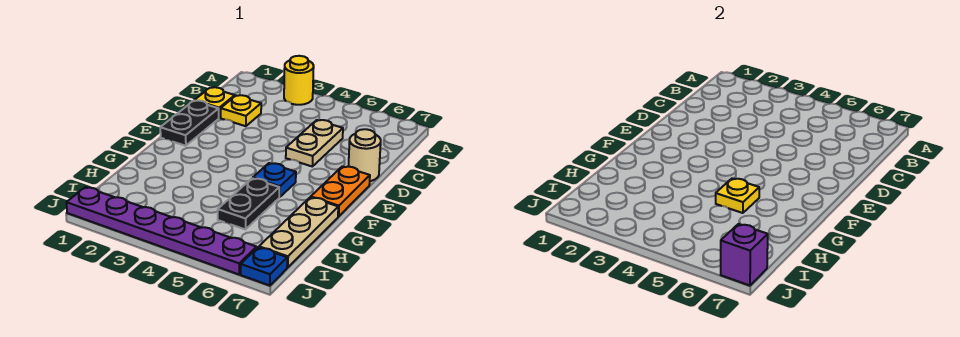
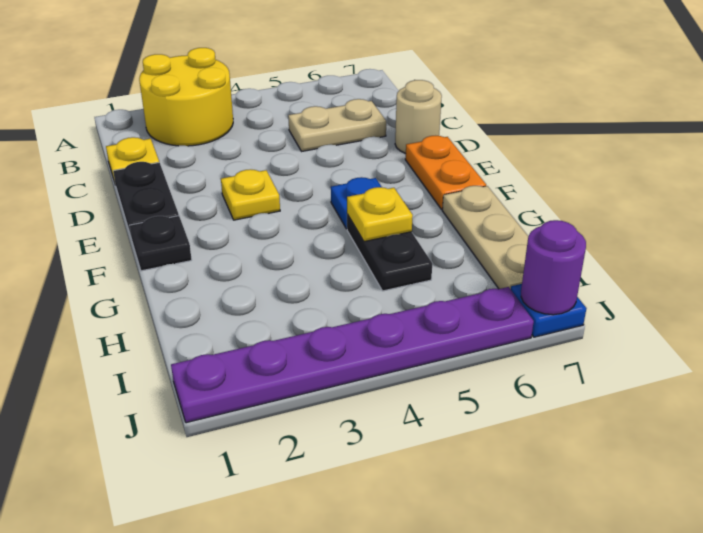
yellow 1x1 round brick [284,56,314,105] -> yellow 2x2 round brick [139,48,233,146]
yellow 1x1 plate [221,95,261,126] -> yellow 1x1 plate moved to [221,169,280,220]
tan 1x2 plate [286,120,343,167] -> tan 1x2 plate turned to [288,99,386,151]
none -> black 1x1 plate [129,216,192,271]
purple 1x1 brick [721,224,768,286] -> purple 1x1 round brick [521,220,586,315]

